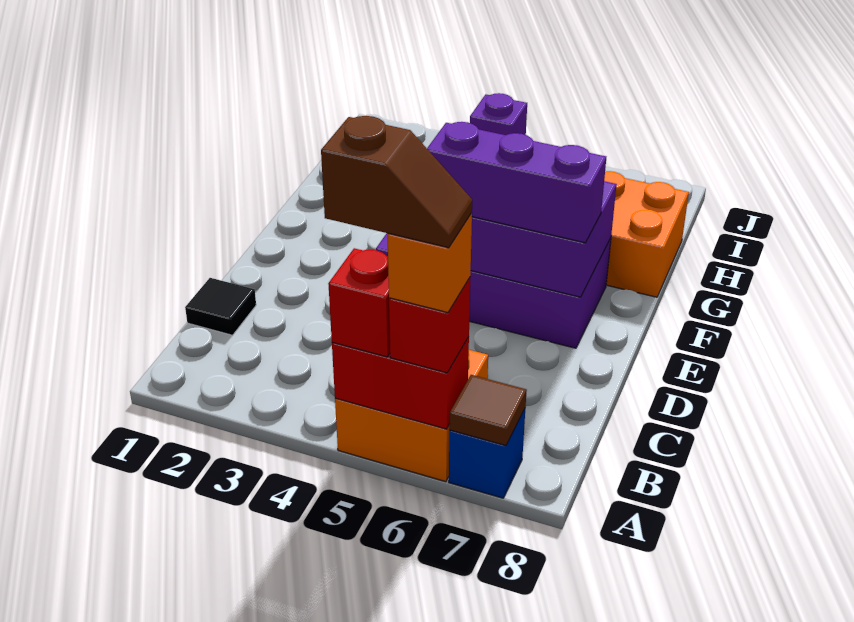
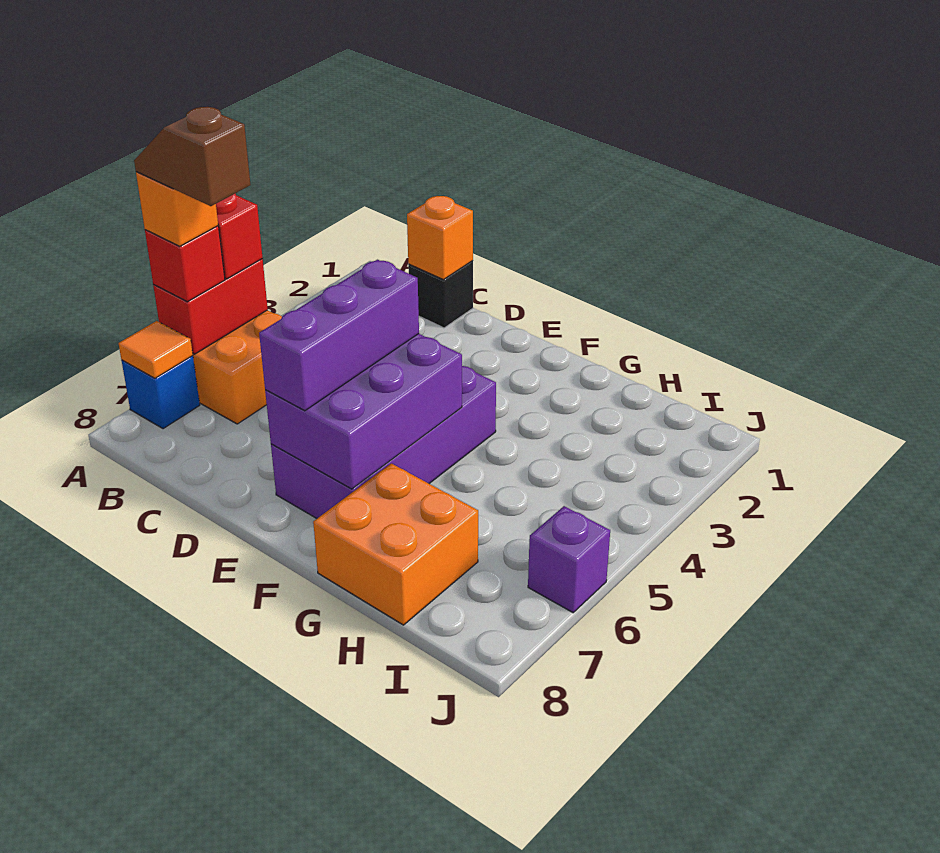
brown 1x2 slope [321,116,472,248] -> brown 1x2 slope turned to [134,107,251,206]
brown 1x1 tile [449,375,527,446] -> orange 1x1 tile [119,321,193,378]
black 1x1 tile [185,278,256,335] -> black 1x1 brick [408,261,473,328]
none -> orange 1x1 brick [407,196,473,280]
purple 1x1 brick [470,93,527,135] -> purple 1x1 brick moved to [528,506,610,613]

